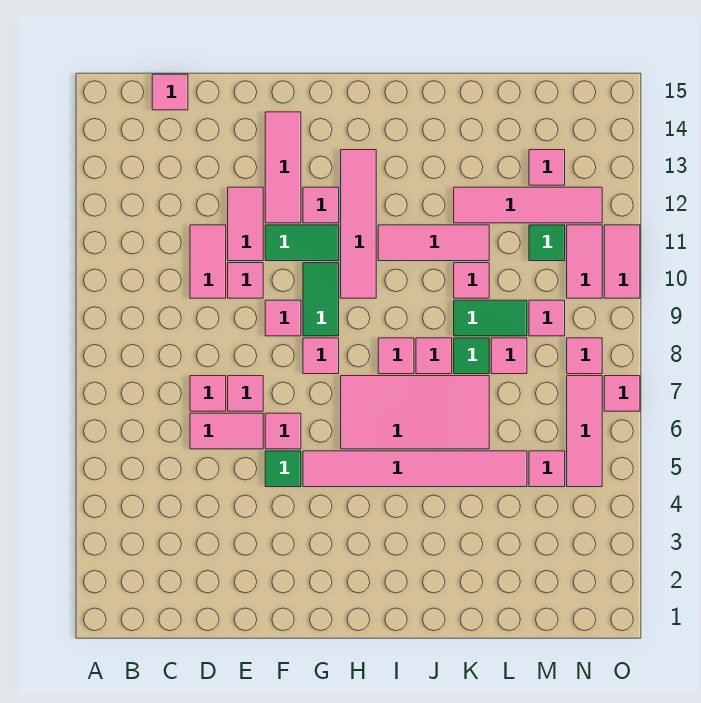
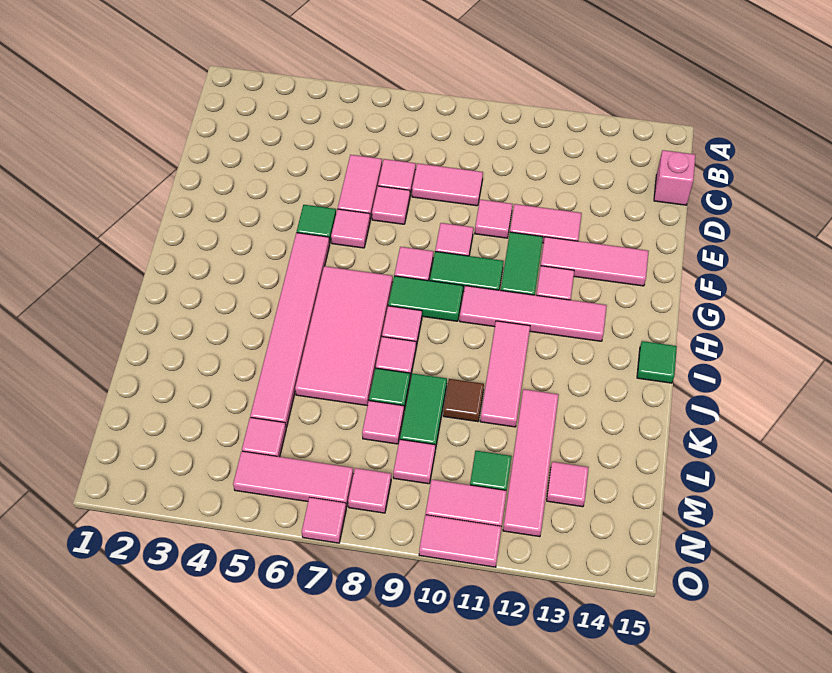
pink 1x1 tile [152,74,188,110] -> pink 1x1 brick [654,150,695,205]
pink 1x2 tile [190,225,226,298] -> pink 1x2 tile moved to [412,163,483,206]
none -> green 1x2 tile [388,276,463,321]
none -> green 1x1 tile [637,341,677,383]
pink 1x1 tile [454,263,489,298] -> brown 1x1 tile [443,379,484,422]

